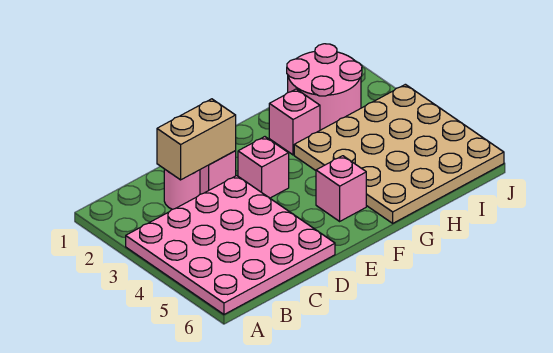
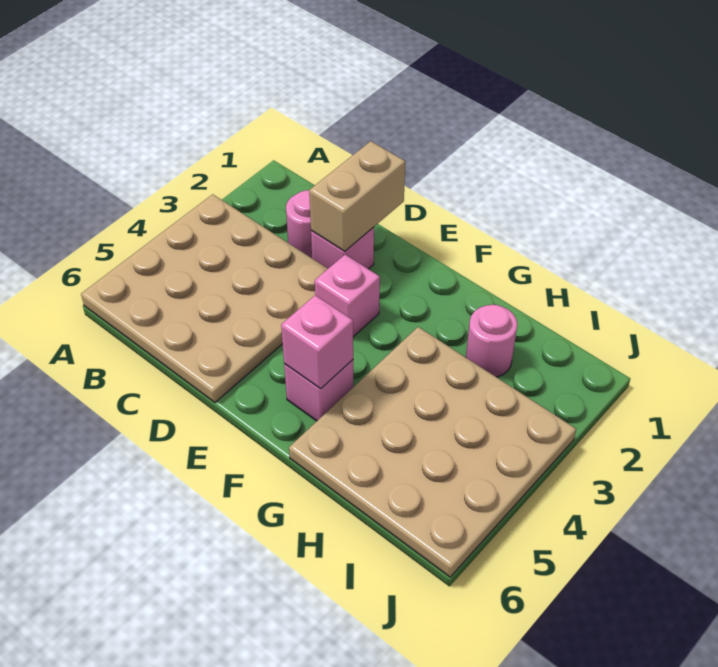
pink 4x4 plate [126,176,335,314] -> tan 4x4 plate [81,194,328,402]
tan 1x2 brick [157,99,236,180] -> tan 1x2 brick turned to [309,141,405,251]
pink 1x1 brick [269,89,320,155] -> pink 1x1 brick moved to [281,295,353,389]
pink 2x2 round brick [287,44,362,130] -> pink 1x1 round brick [466,305,517,377]

